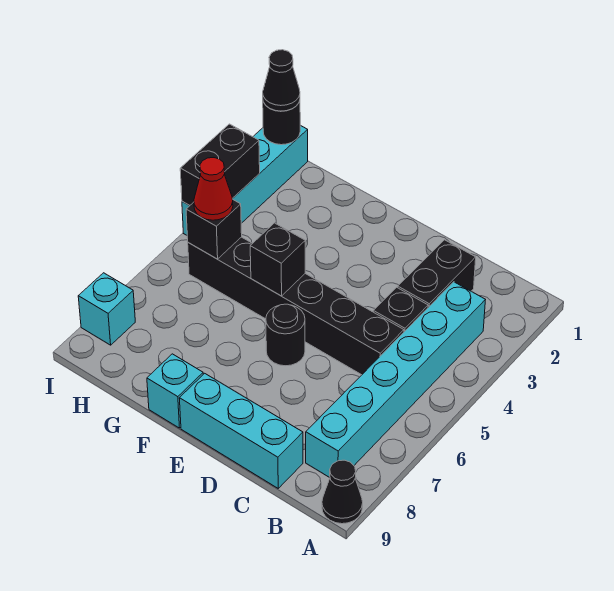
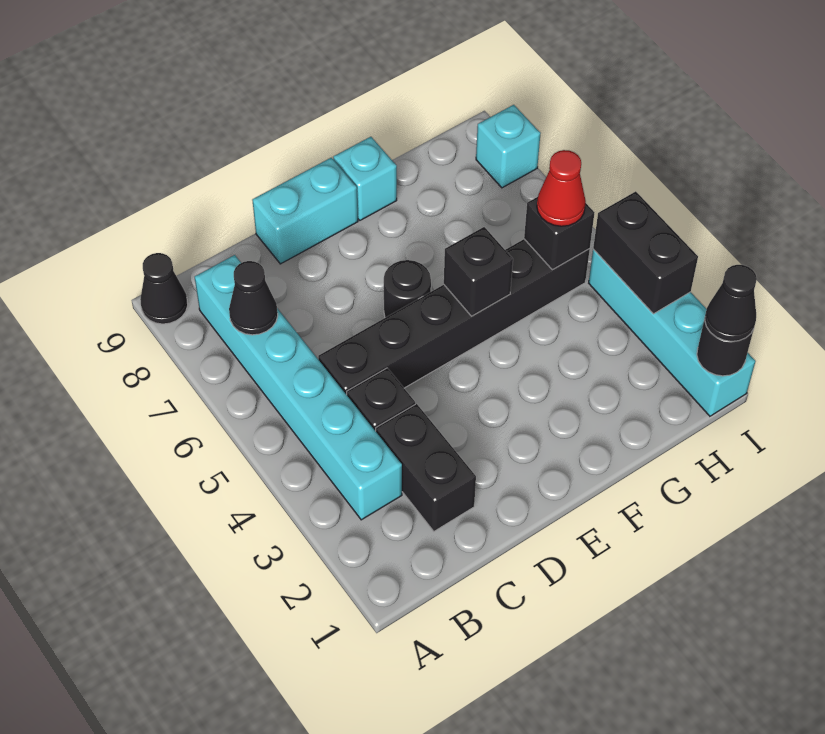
none -> black 1x1 cone [229,261,278,335]
cyan 1x3 brick [179,373,303,488] -> cyan 1x2 brick [252,158,358,264]

